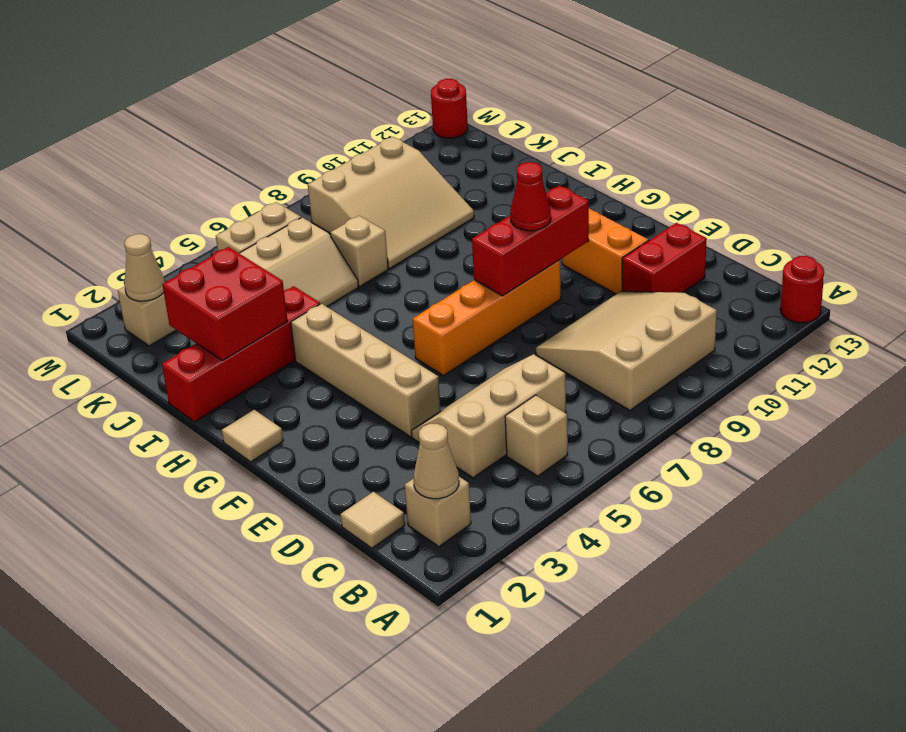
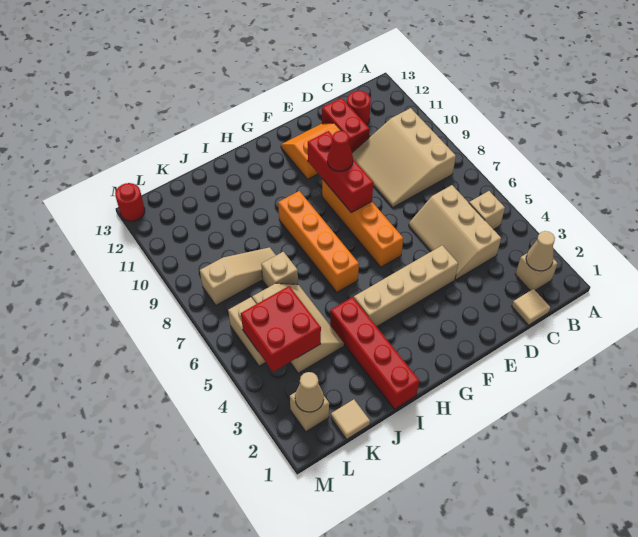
red 1x1 round brick [780,256,824,323] -> red 1x1 round brick moved to [347,90,371,125]
tan 1x1 tile [222,410,283,462] -> tan 1x1 tile moved to [331,399,370,439]
none -> orange 1x4 brick [278,191,359,292]
red 2x2 brick [163,247,288,361] -> red 2x2 brick moved to [241,286,321,372]
tan 3x3 slope [308,137,474,268] -> tan 1x3 slope [200,247,276,305]

